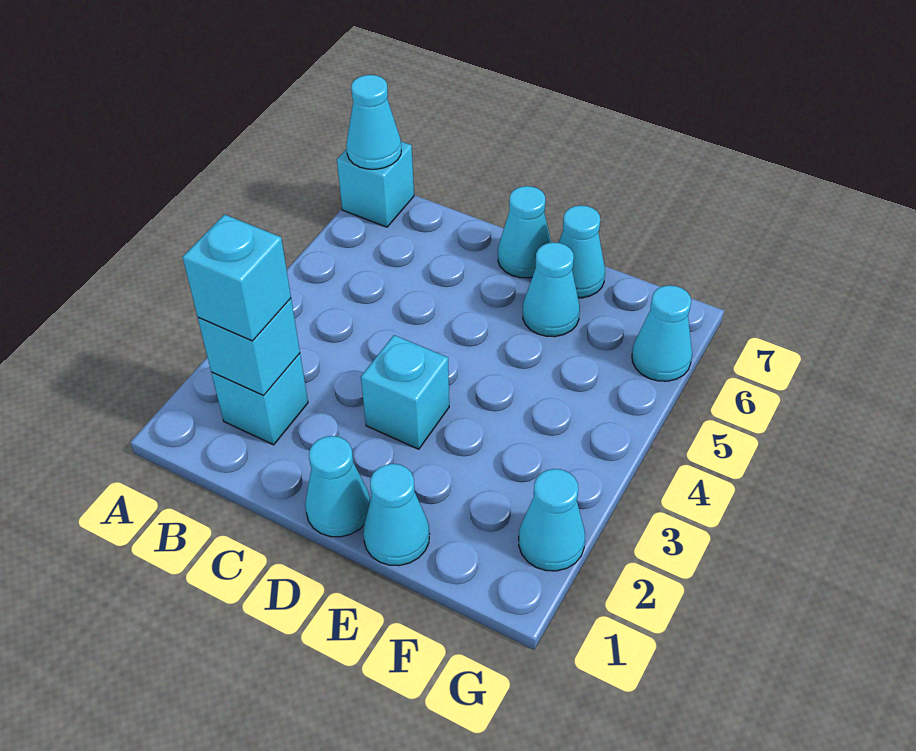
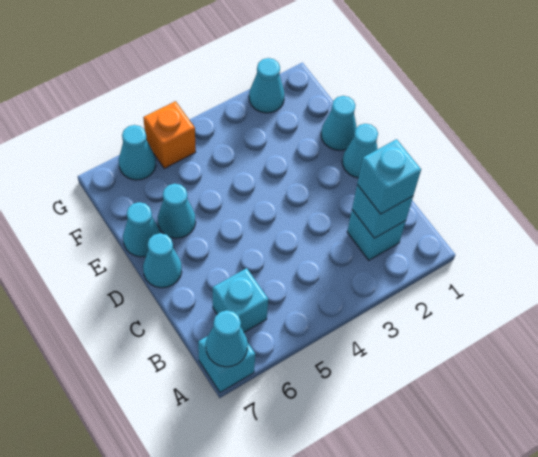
cyan 1x1 brick [361,335,449,449] -> cyan 1x1 brick moved to [213,268,268,332]
none -> orange 1x1 brick [143,101,196,168]

